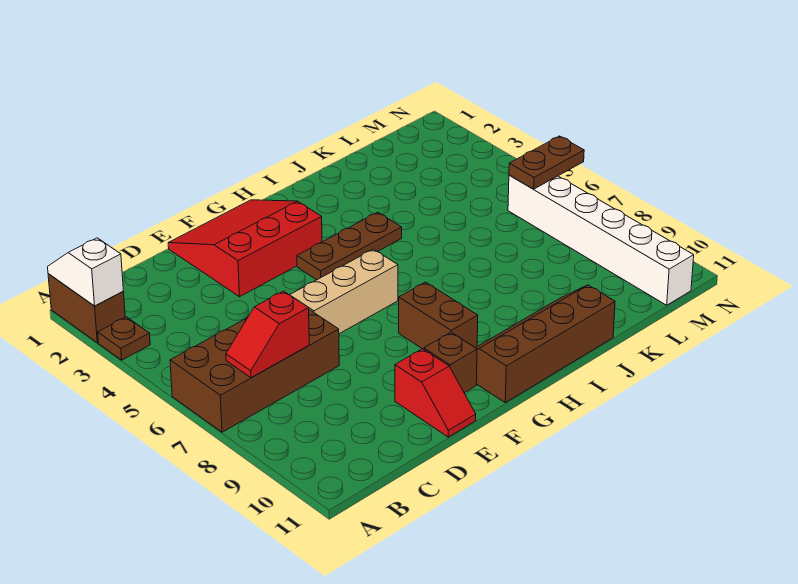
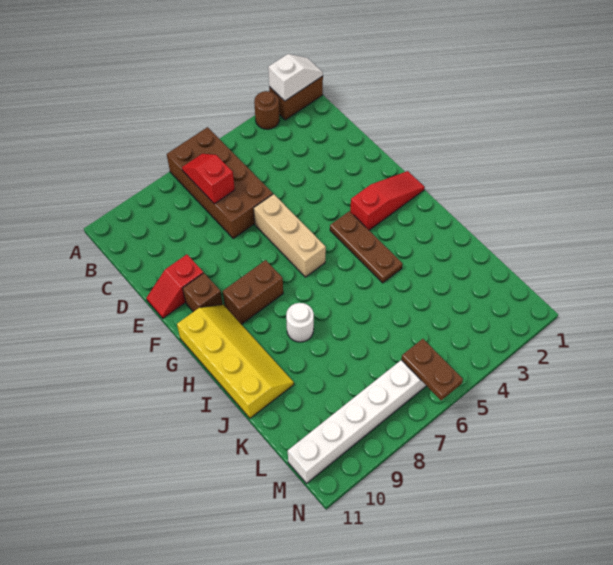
brown 1x1 plate [98,317,150,360] -> brown 1x1 round brick [254,91,279,129]
red 3x3 slope [168,200,322,297] -> red 1x3 slope [350,171,425,230]
brown 2x4 slope [476,285,615,403] -> yellow 2x4 slope [177,305,294,418]
none -> white 1x1 round brick [286,303,314,342]

